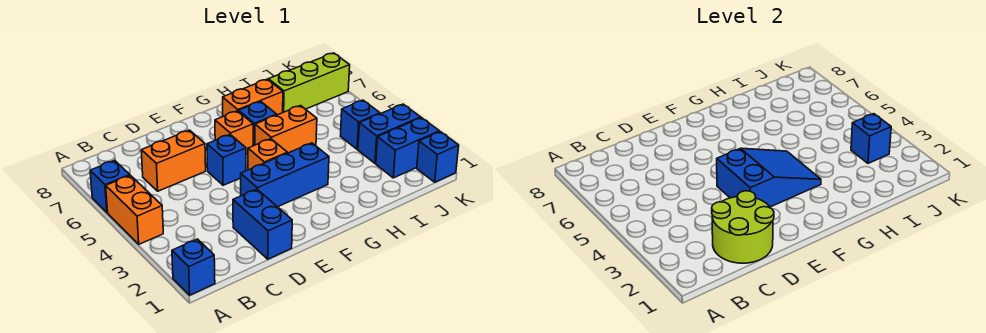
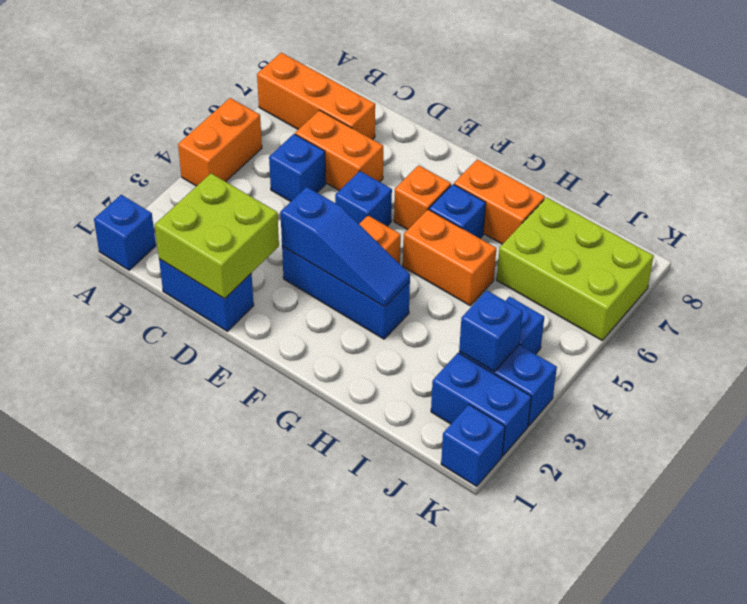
blue 1x1 brick [90,160,130,213] -> blue 1x1 brick moved to [269,134,326,202]
none -> orange 1x3 brick [257,53,375,140]
lime 2x2 round brick [712,191,774,263] -> lime 2x2 brick [155,173,279,299]
blue 1x2 brick [233,189,292,259] -> blue 1x2 brick turned to [159,259,254,331]
blue 2x3 slope [717,148,821,207] -> blue 1x3 slope [280,187,410,307]
lime 1x3 brick [268,53,350,112] -> lime 2x3 brick [497,197,654,340]

